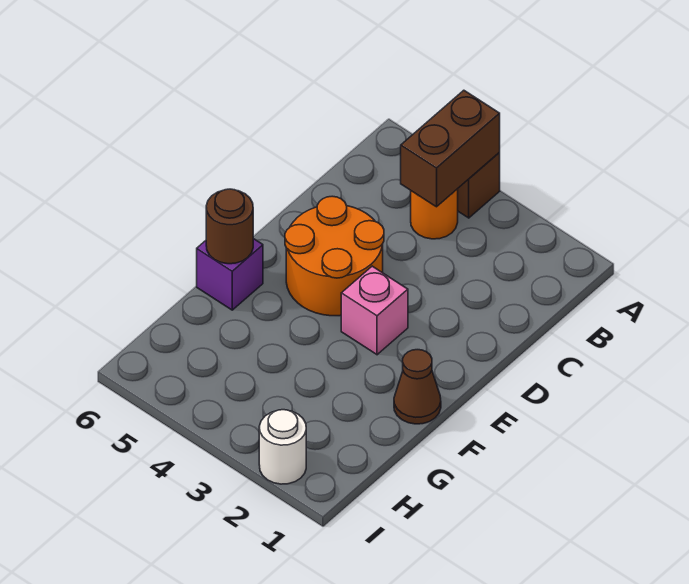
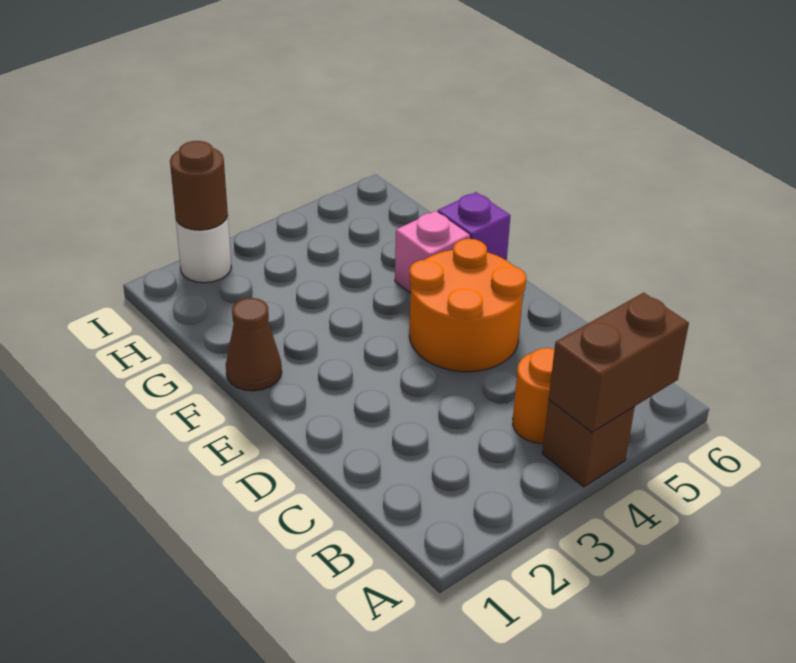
brown 1x2 brick [401,90,500,207] -> brown 1x2 brick turned to [549,293,689,432]
pink 1x1 brick [341,266,408,355] -> pink 1x1 brick moved to [395,211,470,293]
brown 1x1 round brick [206,189,253,264] -> brown 1x1 round brick moved to [170,141,228,230]

